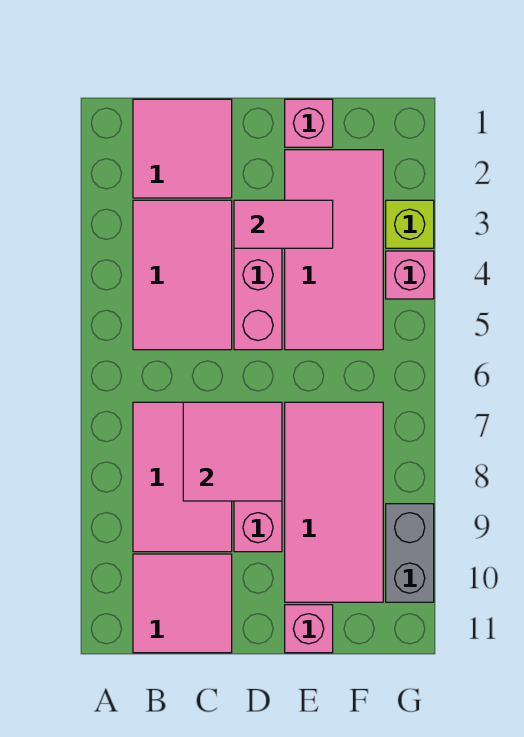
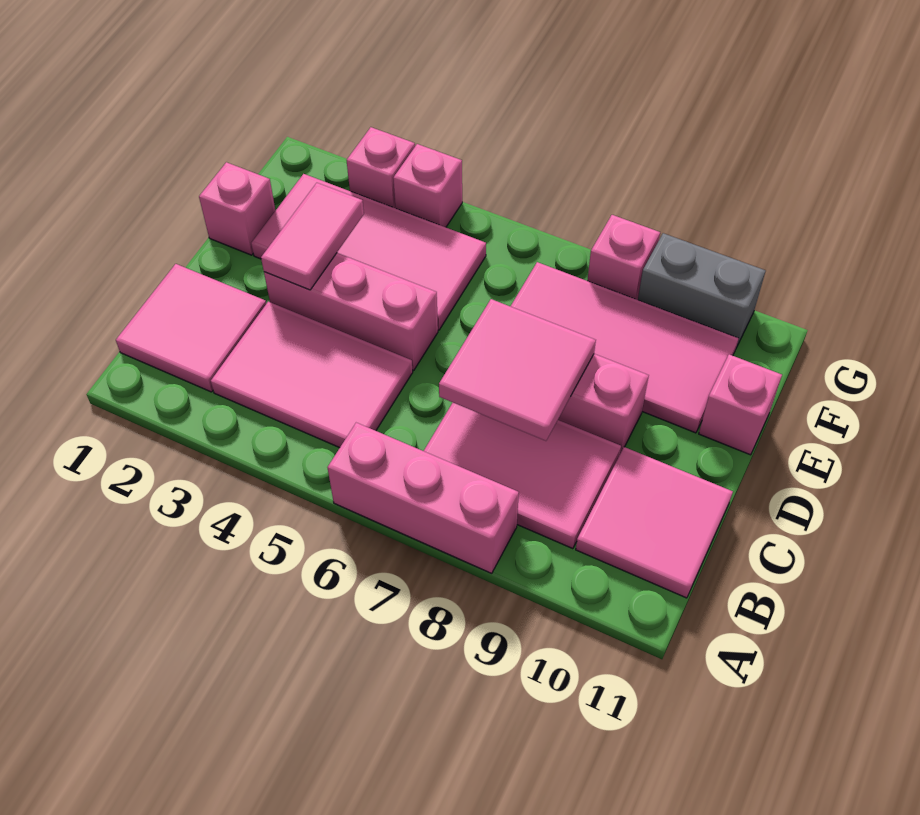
none -> pink 1x3 brick [328,423,519,573]
lime 1x1 brick [386,200,434,248] -> pink 1x1 brick [347,127,415,208]
none -> pink 1x1 brick [587,215,660,300]

